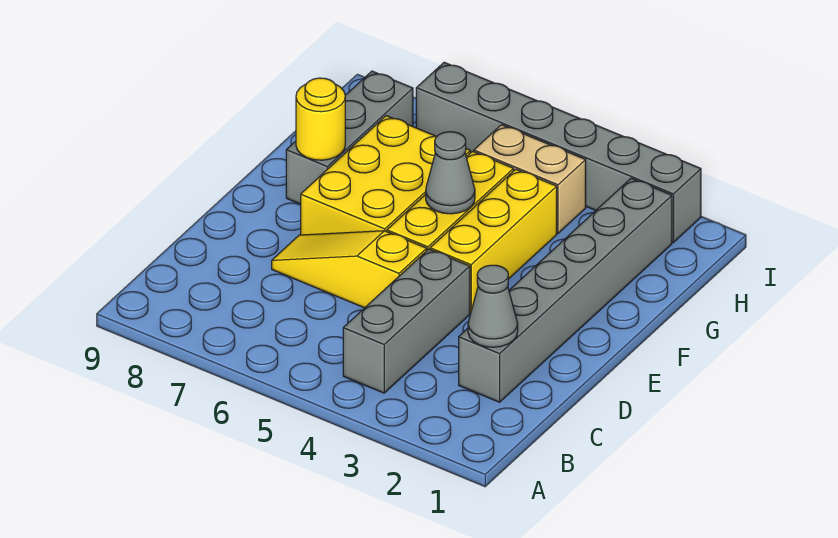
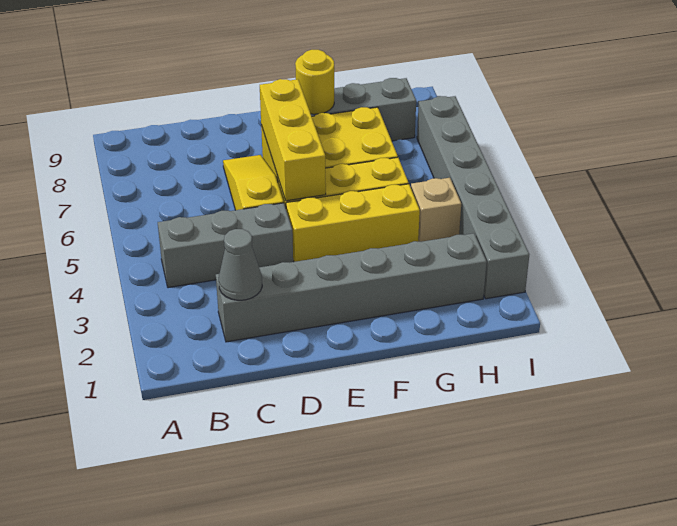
none -> yellow 1x3 brick [260,79,326,201]
grey 1x1 cone [426,132,475,214] -> none
tan 1x2 brick [474,125,586,233] -> tan 1x1 brick [411,178,461,242]

